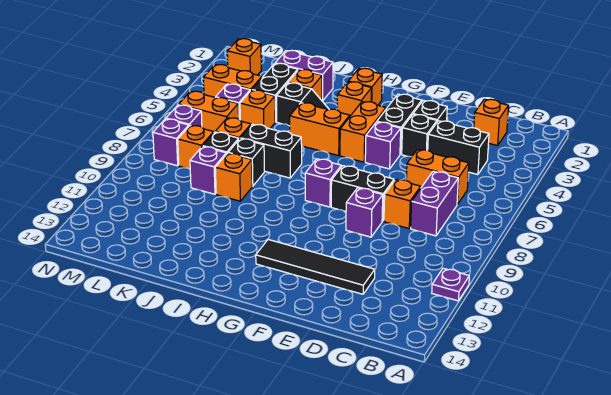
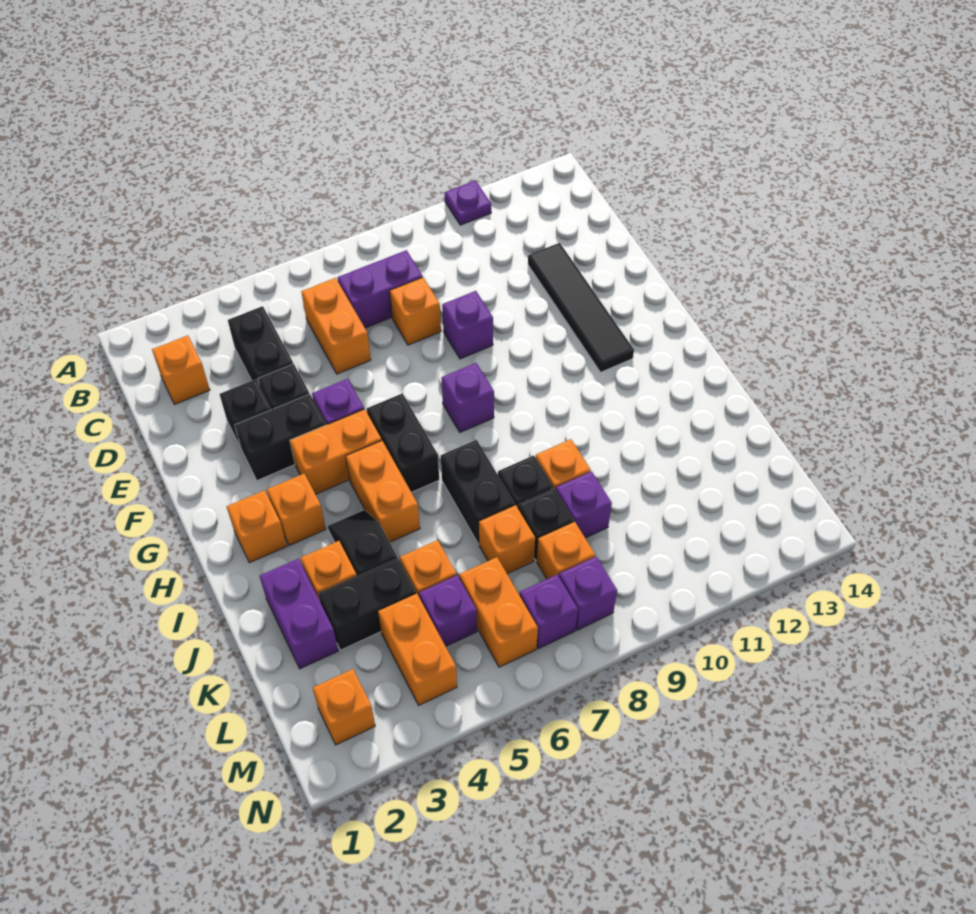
black 1x2 brick [331,166,394,221] -> black 1x2 brick moved to [367,393,439,492]

